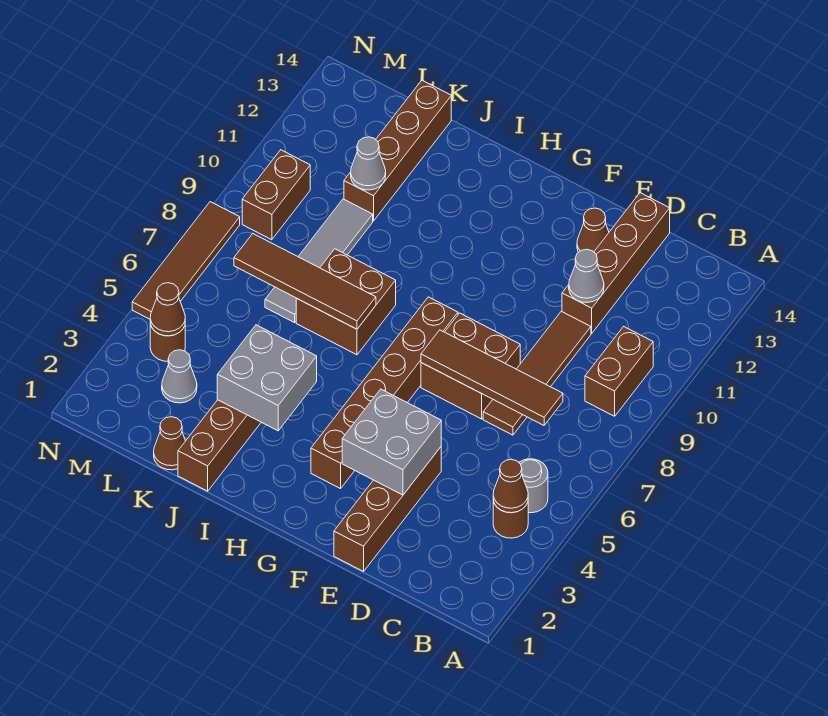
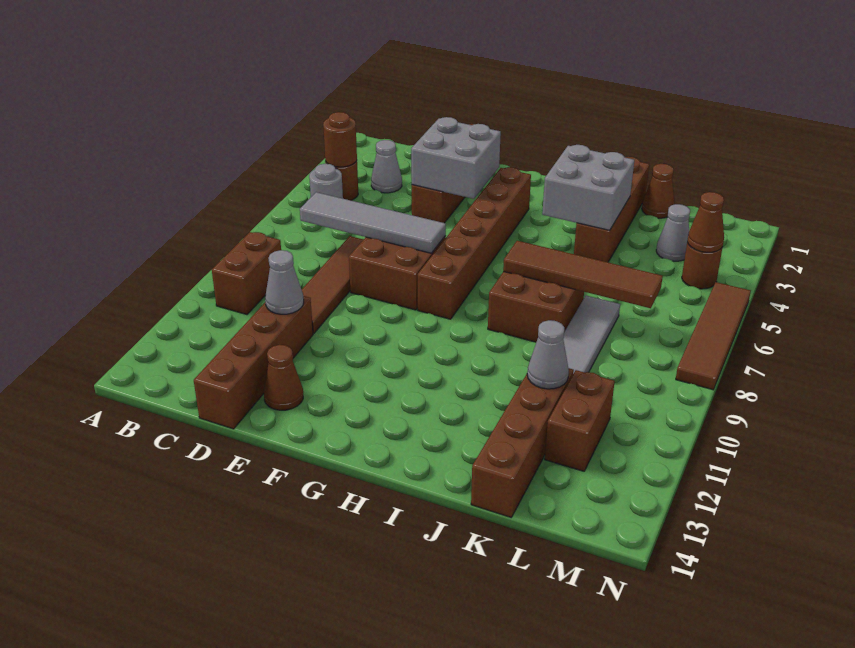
brown 1x1 cone [493,459,528,513] -> brown 1x1 round brick [323,112,357,167]
none -> grey 1x1 cone [371,140,402,193]
brown 1x4 tile [421,330,563,425] -> grey 1x4 tile [300,192,446,253]
brown 1x2 brick [242,150,310,240] -> brown 1x2 brick moved to [545,370,615,471]

